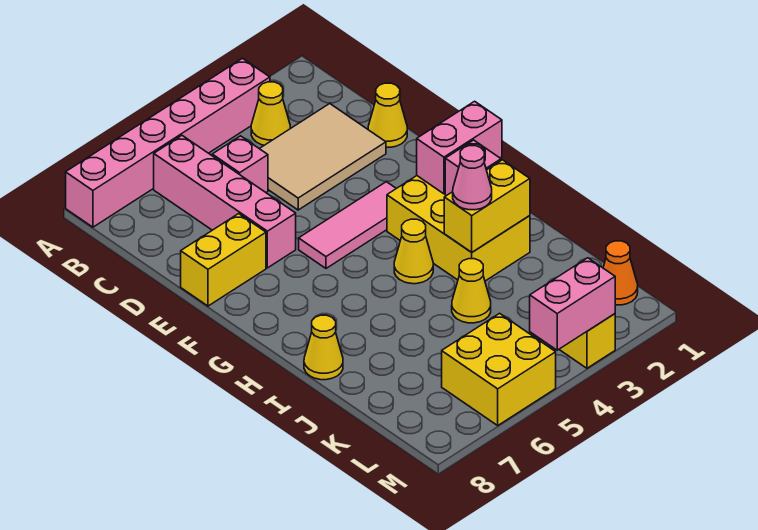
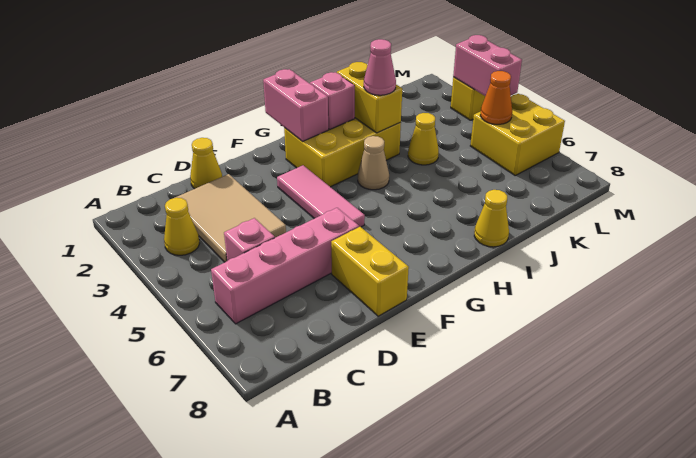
pink 1x6 brick [66,58,270,227] -> none
yellow 1x1 cone [394,219,433,284] -> tan 1x1 cone [358,136,389,190]
orange 1x1 cone [603,241,638,305] -> orange 1x1 cone moved to [480,71,512,124]

